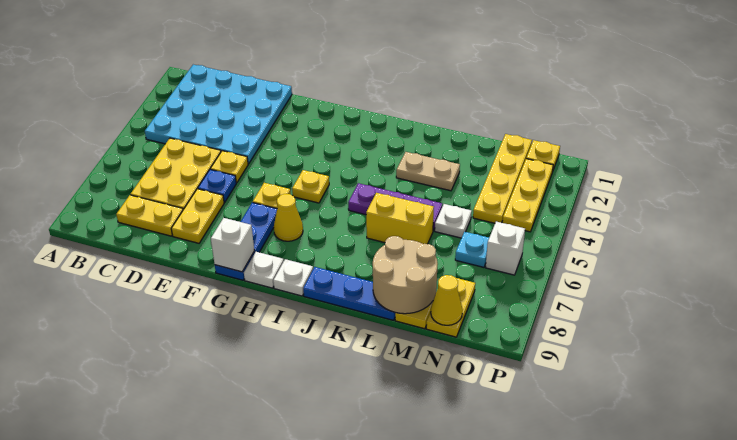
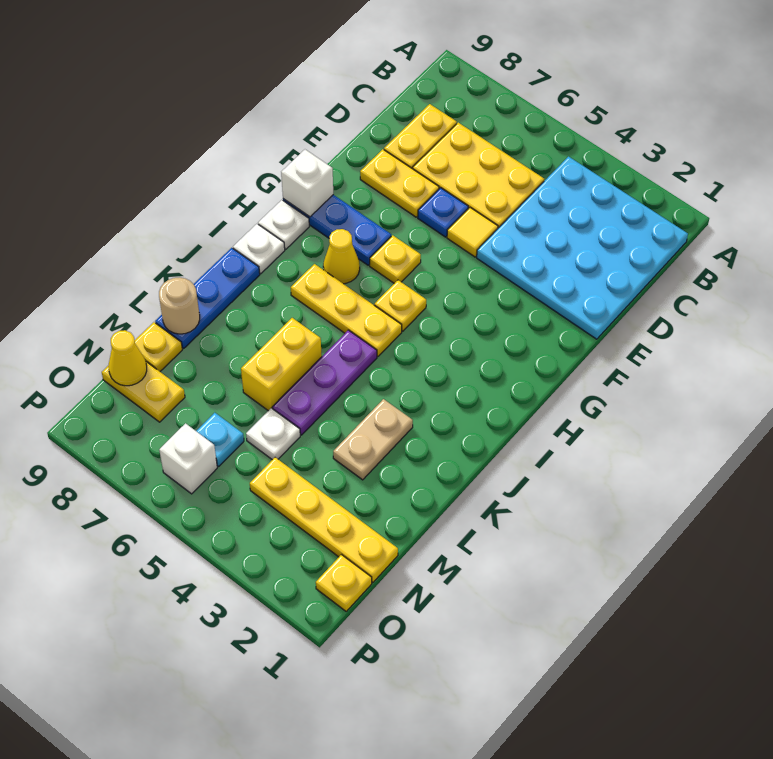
yellow 1x1 plate [210,151,248,183] -> yellow 1x1 tile [447,208,498,257]
tan 2x2 round brick [373,236,438,314] -> tan 1x1 round brick [159,277,200,334]
yellow 1x3 plate [503,159,553,232] -> yellow 1x3 plate moved to [291,264,402,356]

